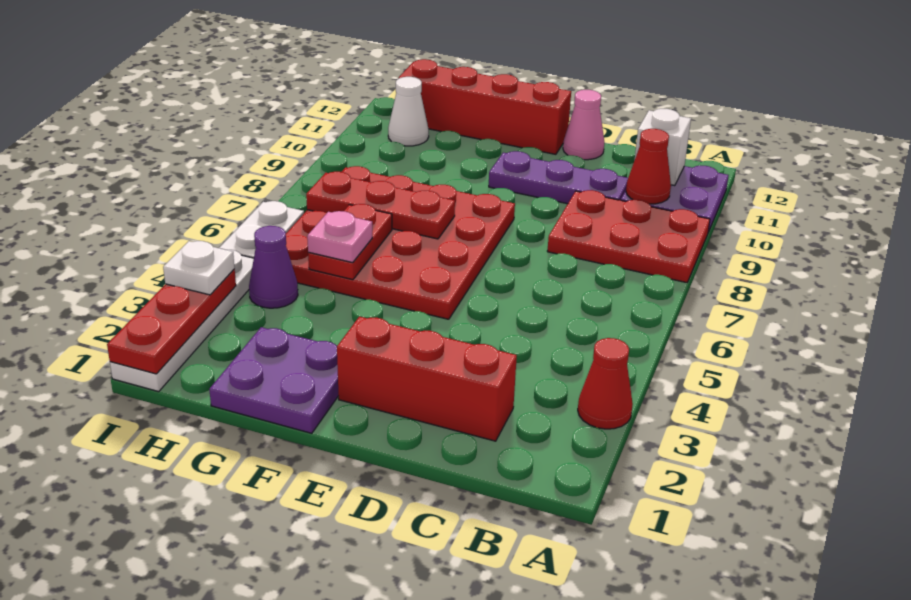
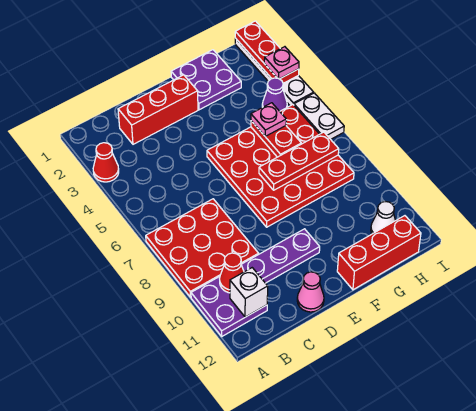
red 2x3 plate [547,190,710,283] -> red 3x3 plate [146,199,259,297]
red 1x4 brick [398,59,571,154] -> red 1x3 brick [337,216,421,290]
white 1x1 plate [163,241,235,295] -> pink 1x1 plate [264,47,299,79]

